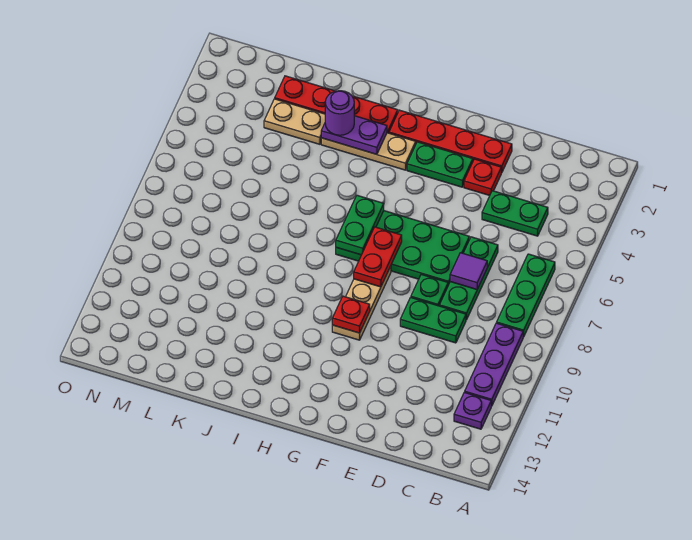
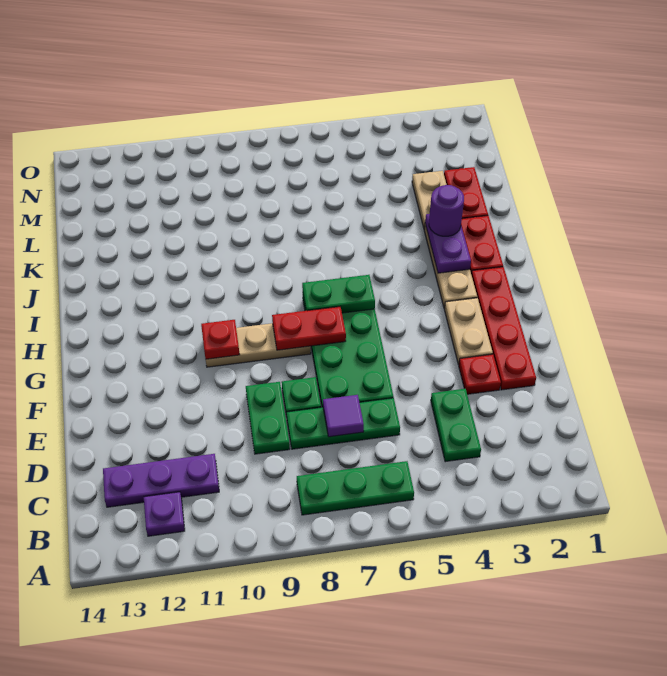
purple 1x3 plate [465,323,523,406] -> purple 1x3 plate moved to [103,454,219,507]
green 1x2 plate [407,142,473,187] -> tan 1x2 plate [444,298,493,365]

